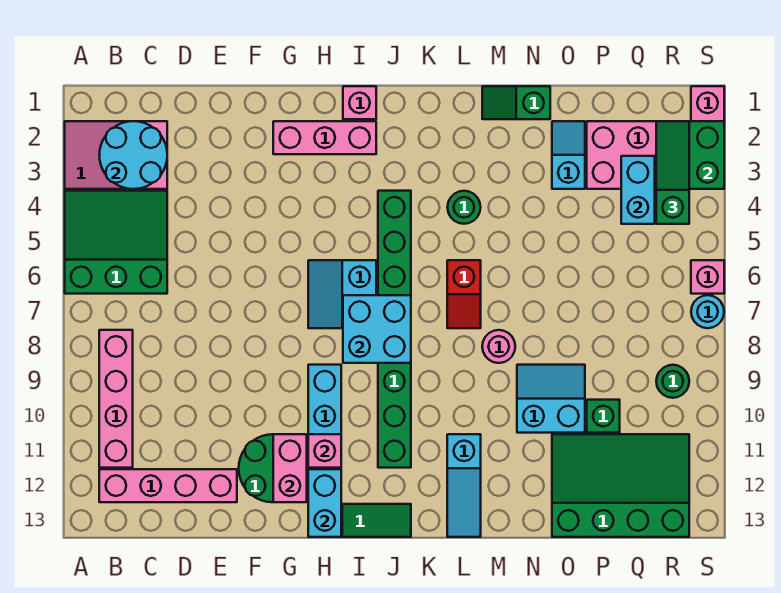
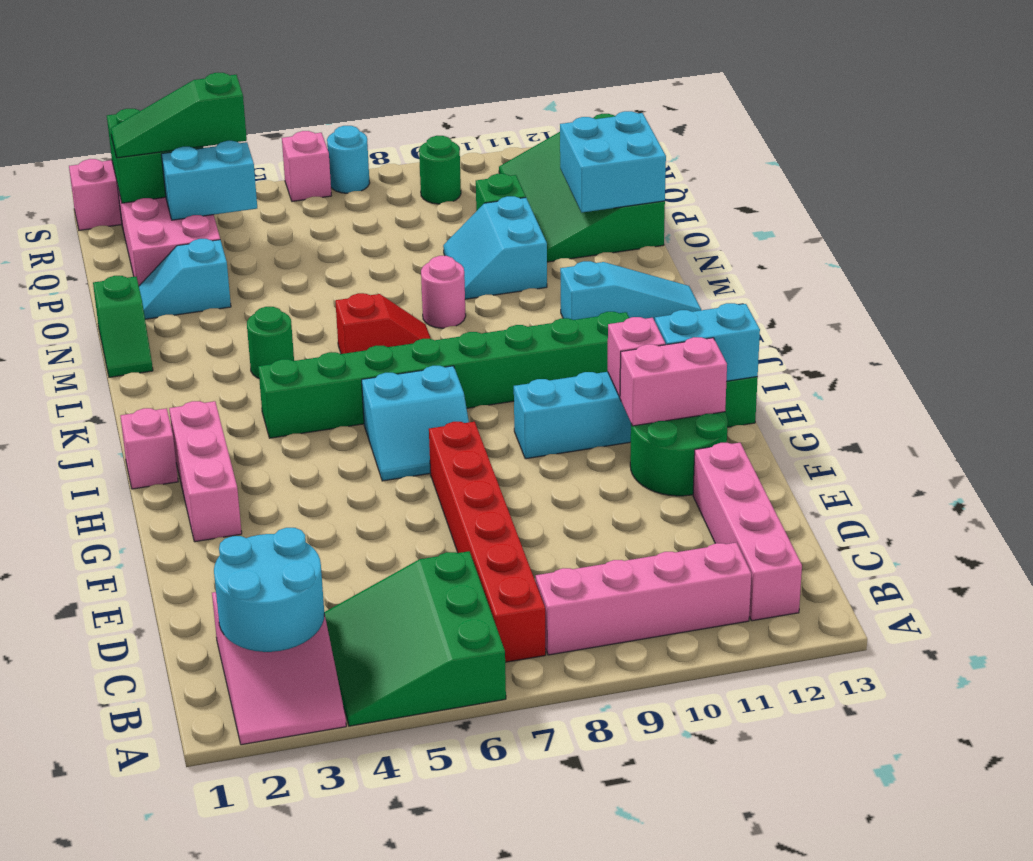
none -> red 1x6 brick [429,422,546,662]
cyan 2x2 brick [343,295,411,363] -> cyan 2x2 brick moved to [560,111,666,212]

